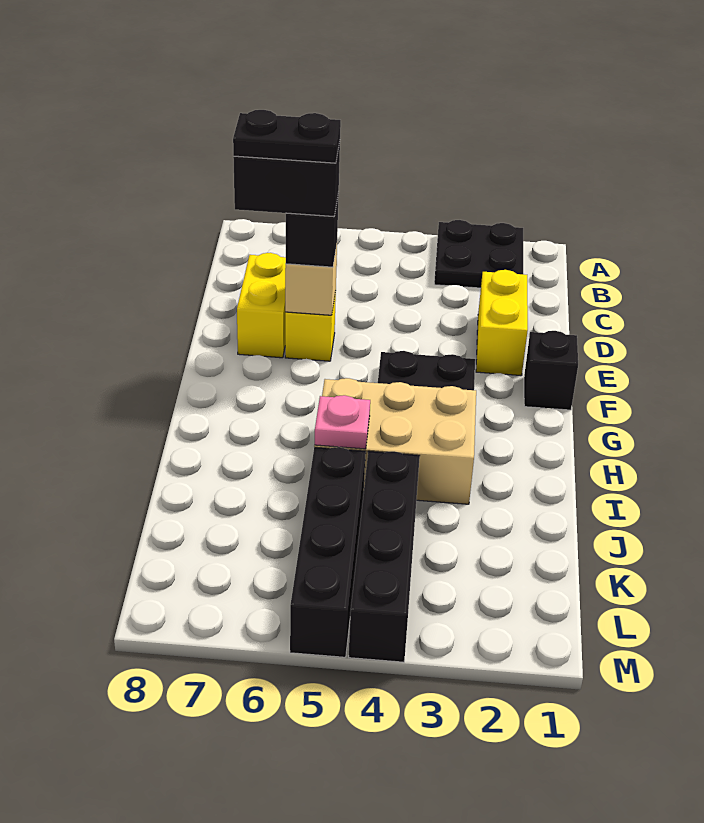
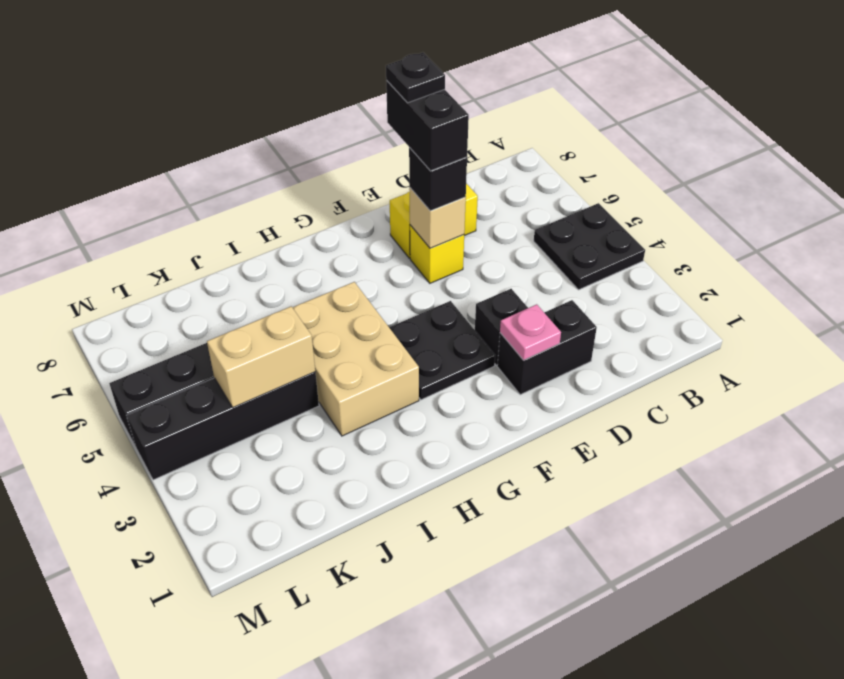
black 2x2 plate [434,220,523,288] -> black 2x2 plate moved to [534,203,645,290]
yellow 1x2 brick [476,270,528,376] -> black 1x2 brick [497,300,597,395]
black 1x2 plate [233,110,341,163] -> black 1x1 plate [386,53,445,103]
black 1x1 brick [524,331,578,410] -> black 1x1 brick moved to [475,289,528,365]
pink 1x1 plate [315,395,370,449] -> pink 1x1 plate moved to [500,304,561,360]
none -> tan 1x2 brick [207,307,315,408]

